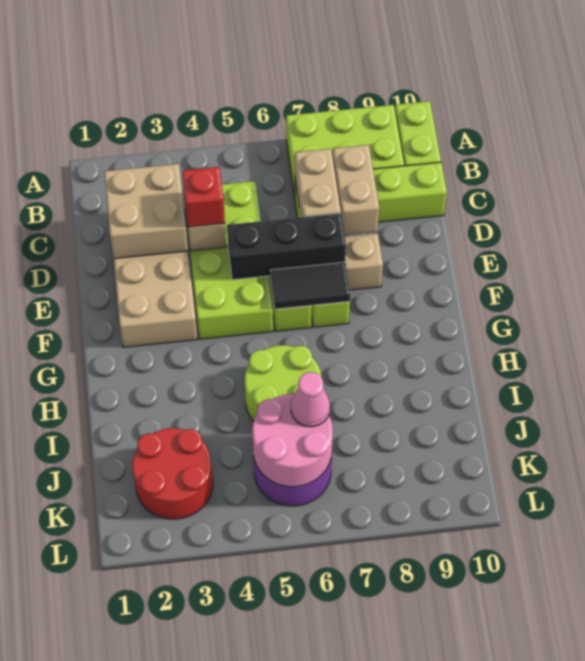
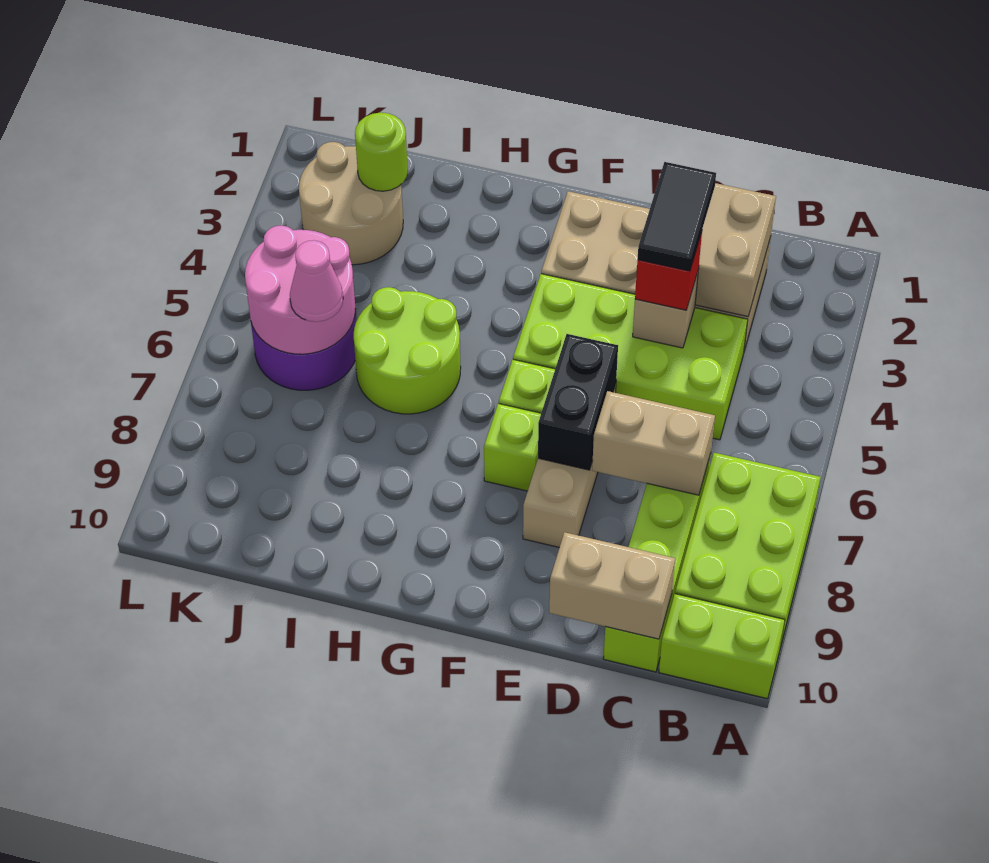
tan 1x2 brick [333,145,379,235] -> tan 1x2 brick moved to [549,532,675,639]
black 1x3 brick [227,213,346,280] -> black 1x2 brick [538,334,618,470]
black 1x2 tile [270,262,350,309] -> black 1x2 tile moved to [638,162,716,271]
red 2x2 round brick [132,428,213,519] -> tan 2x2 round brick [299,142,403,265]
none -> lime 1x1 round brick [355,113,408,191]

